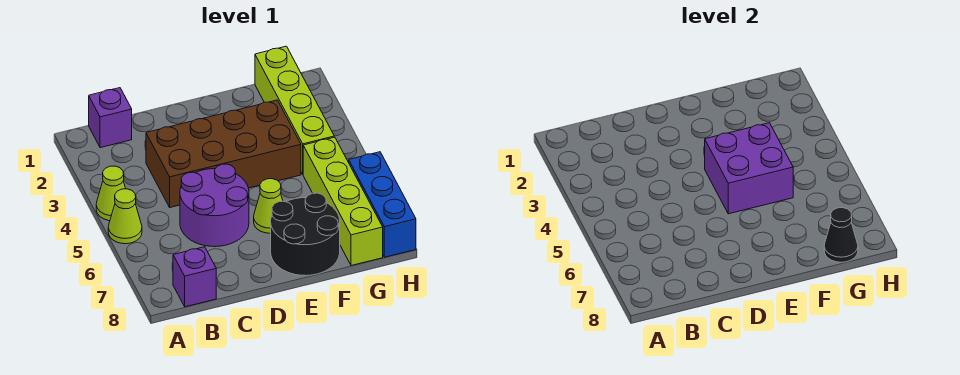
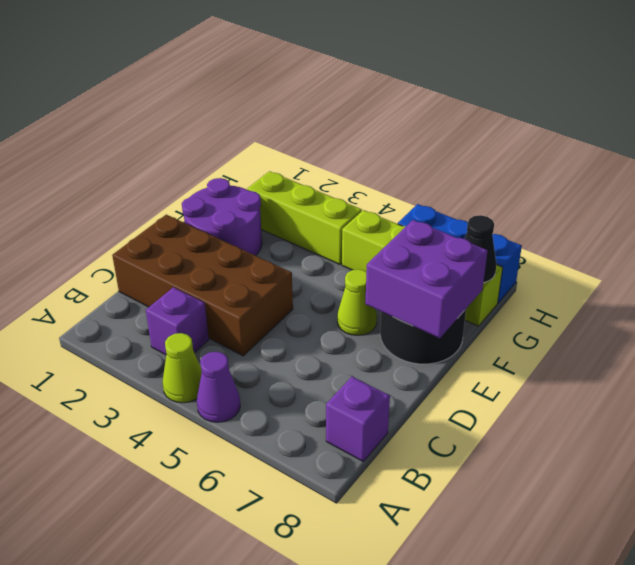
lime 1x1 cone [108,189,142,244] -> purple 1x1 cone [197,352,240,422]
purple 1x1 brick [89,88,132,148] -> purple 1x1 brick moved to [146,287,209,355]
brown 2x4 brick [146,100,301,207] -> brown 2x4 brick turned to [112,215,293,356]
purple 2x2 round brick [180,164,249,247] -> purple 2x2 round brick moved to [182,178,262,256]
purple 2x2 brick [705,123,793,214] -> purple 2x2 brick moved to [365,220,488,338]
lime 1x4 brick [255,46,334,174] -> lime 1x3 brick [247,171,362,264]

